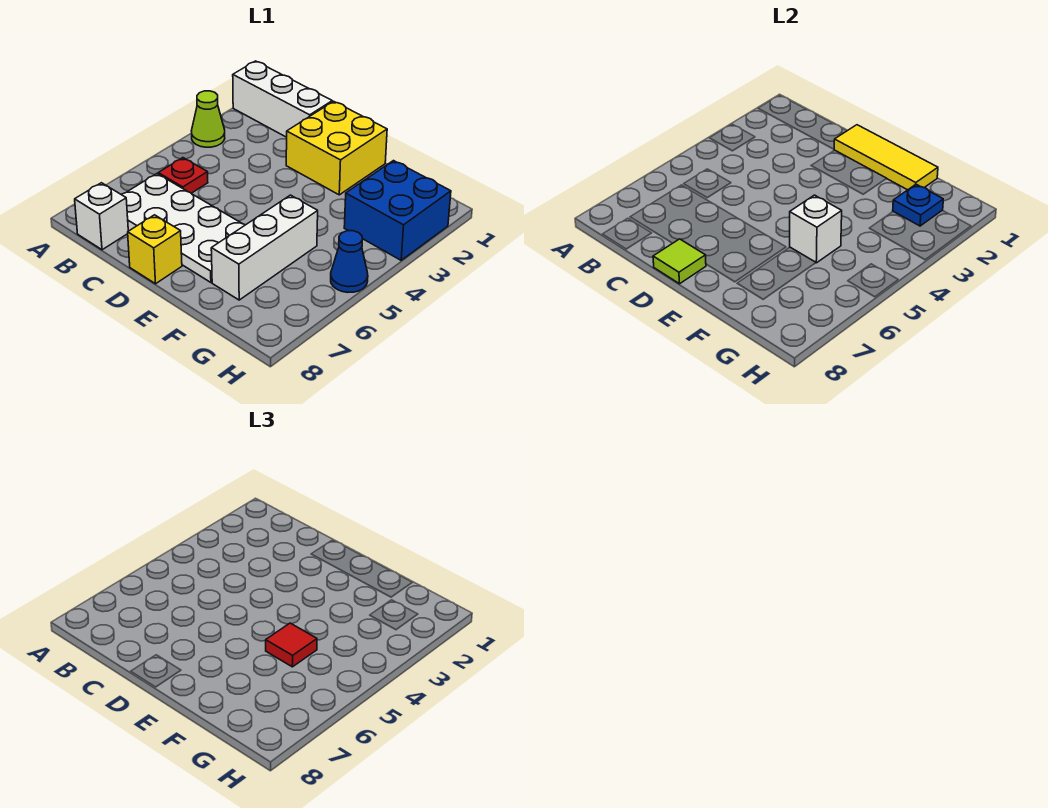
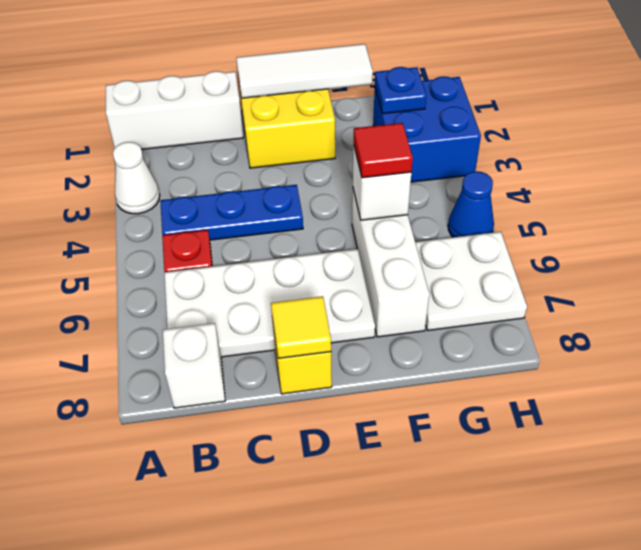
lime 1x1 cone [192,91,225,147] -> white 1x1 cone [113,142,160,214]
none -> blue 1x3 plate [160,185,303,240]
yellow 1x3 tile [834,125,938,190] -> white 1x3 tile [236,44,373,98]
lime 1x1 tile [653,239,706,284] -> yellow 1x1 tile [271,296,331,358]
none -> white 2x2 plate [415,232,527,331]

